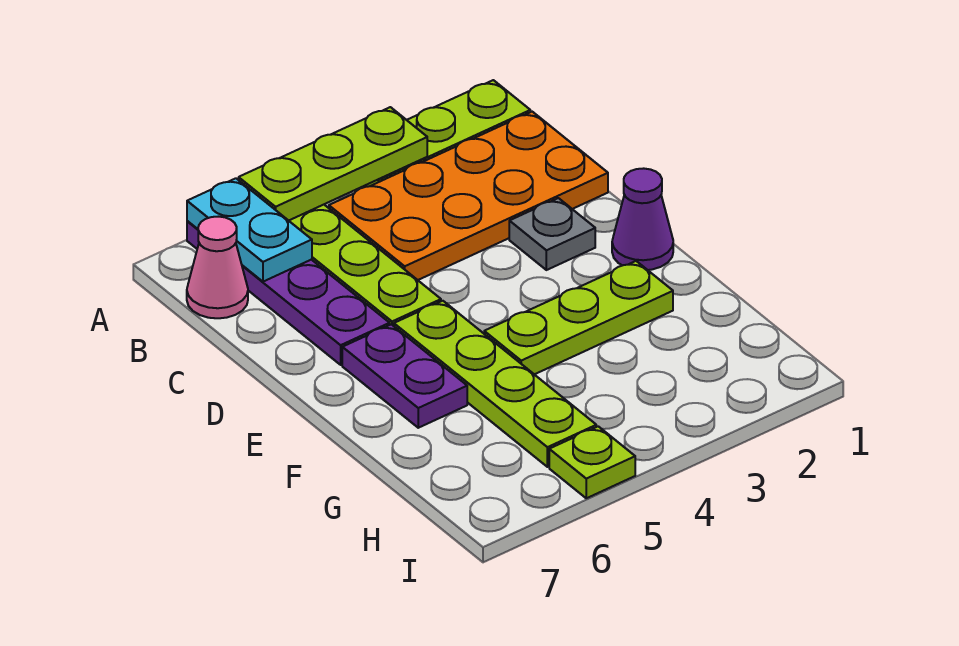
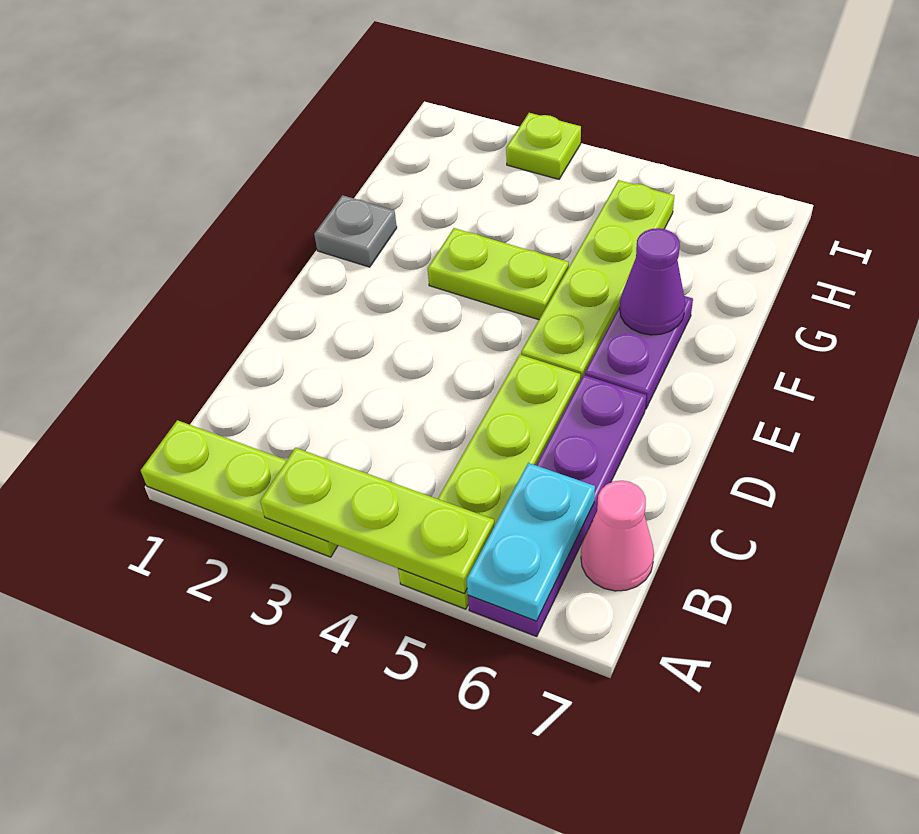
orange 2x4 plate [329,112,608,280] -> none
grey 1x1 plate [509,198,595,270] -> grey 1x1 plate moved to [314,195,397,267]
purple 1x1 cone [612,168,673,270] -> purple 1x1 cone moved to [620,228,685,335]
lime 1x3 plate [484,261,673,374] -> lime 1x2 plate [428,228,569,320]
lime 1x1 plate [549,426,635,498] -> lime 1x1 plate moved to [506,113,581,179]

